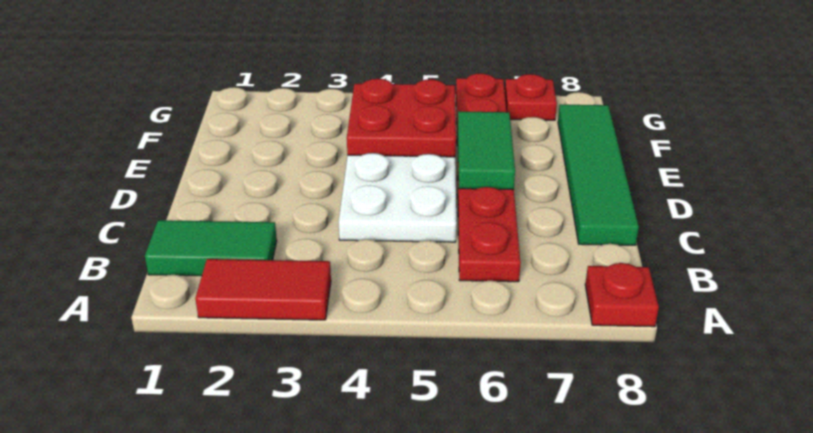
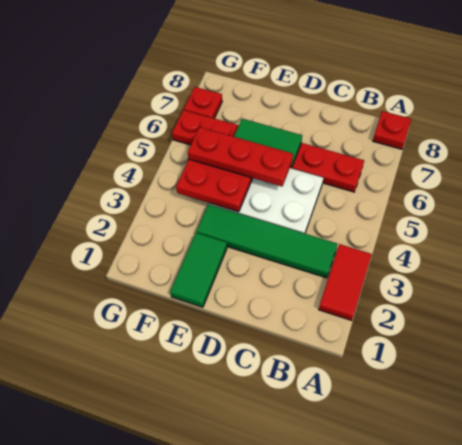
green 1x2 tile [145,220,277,276] -> green 1x2 tile moved to [170,233,227,307]
green 1x4 tile [558,105,639,245] -> green 1x4 tile moved to [196,204,337,278]
none -> red 1x3 plate [188,127,293,186]

